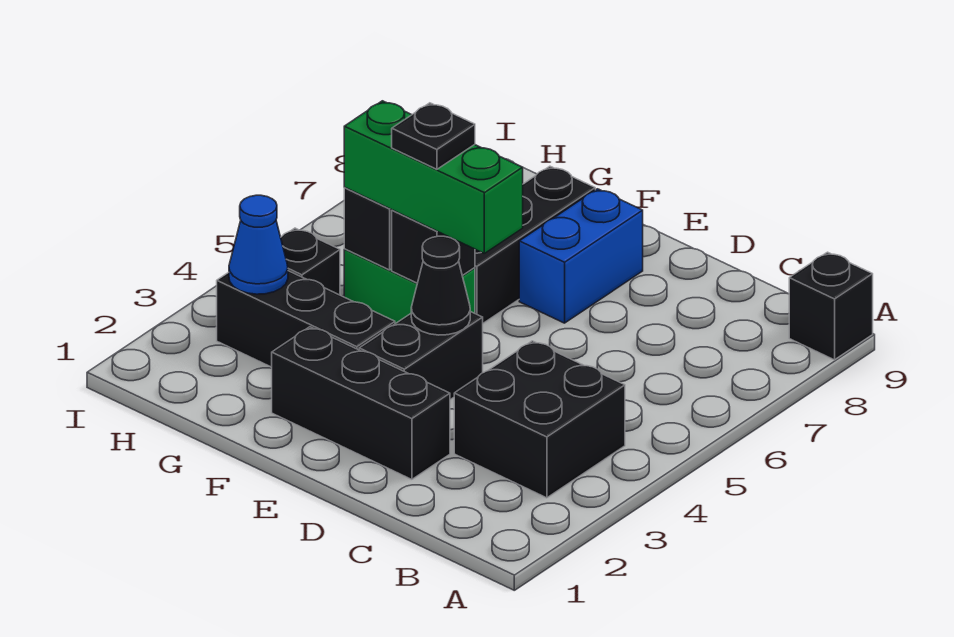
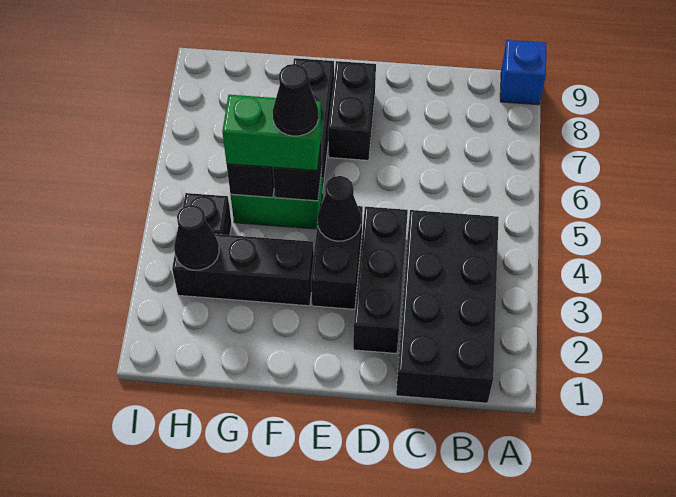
black 1x1 brick [789,252,873,360] -> blue 1x1 brick [500,40,546,105]
black 2x2 brick [454,341,625,498] -> black 2x4 brick [396,210,499,403]
black 1x3 brick [272,327,450,479] -> black 1x3 brick turned to [353,207,408,353]
green 1x3 brick [344,101,523,253] -> green 1x2 brick [222,95,321,170]
blue 1x2 brick [519,189,643,323] -> black 1x2 brick [328,61,376,160]
black 1x1 plate [392,103,475,169] -> black 1x1 cone [273,64,319,136]
blue 1x1 cone [229,195,288,294] -> black 1x1 cone [174,205,219,270]

